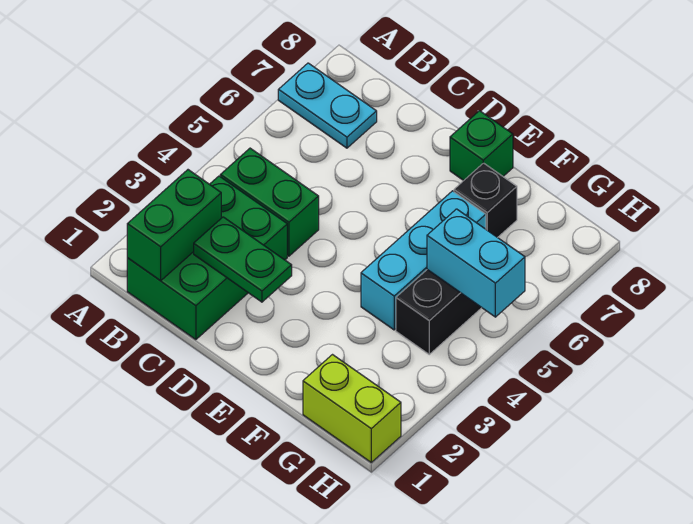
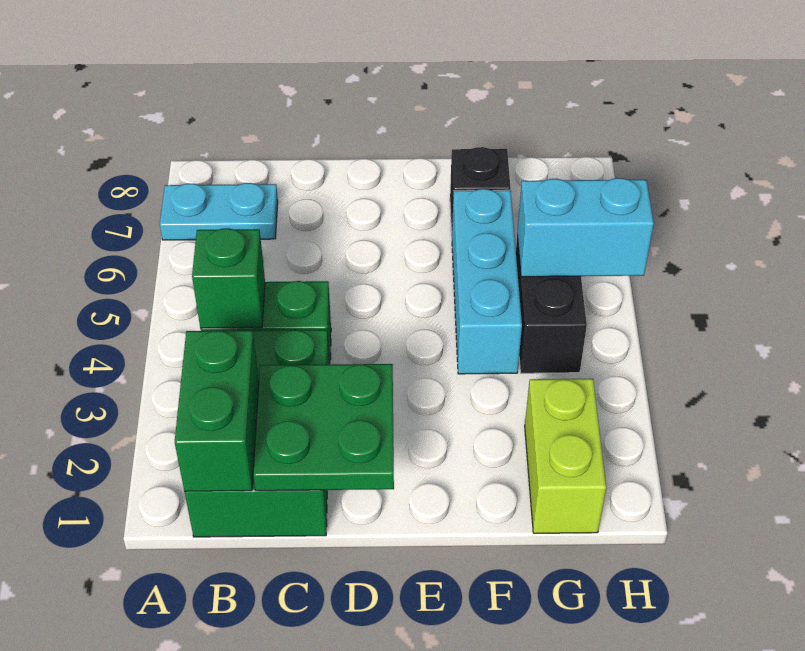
green 1x2 plate [194,217,292,302] -> green 2x2 plate [253,364,394,491]
green 1x1 brick [450,111,513,181] -> green 1x1 brick moved to [192,228,265,328]
lime 1x2 brick [303,355,401,462] -> lime 1x2 brick turned to [525,379,606,533]

